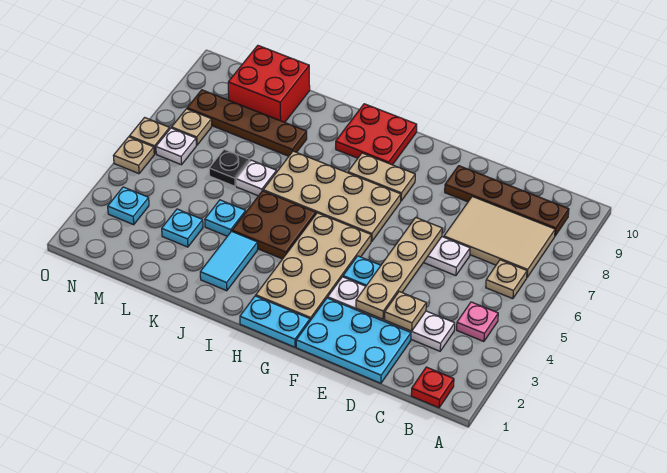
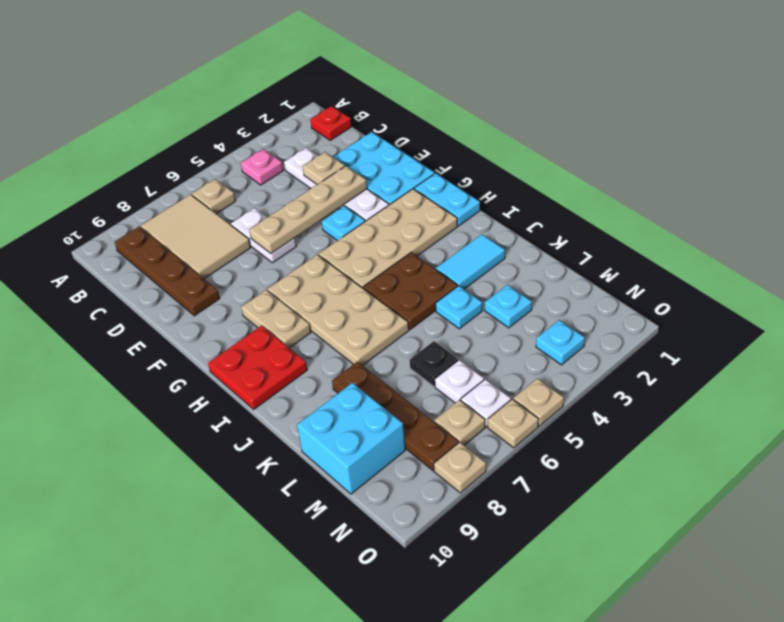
white 1x1 plate [236,160,277,196] -> white 1x1 plate moved to [435,360,484,403]
red 2x2 brick [228,46,310,122] -> cyan 2x2 brick [297,383,405,494]
none -> tan 1x1 plate [434,442,486,493]

